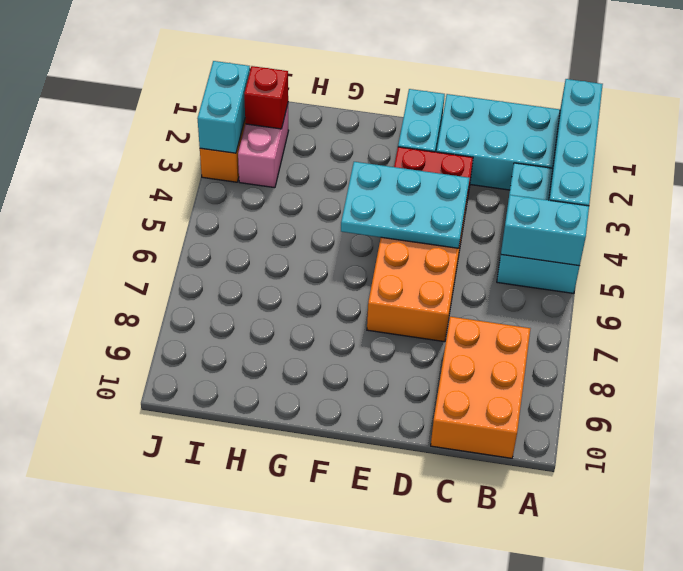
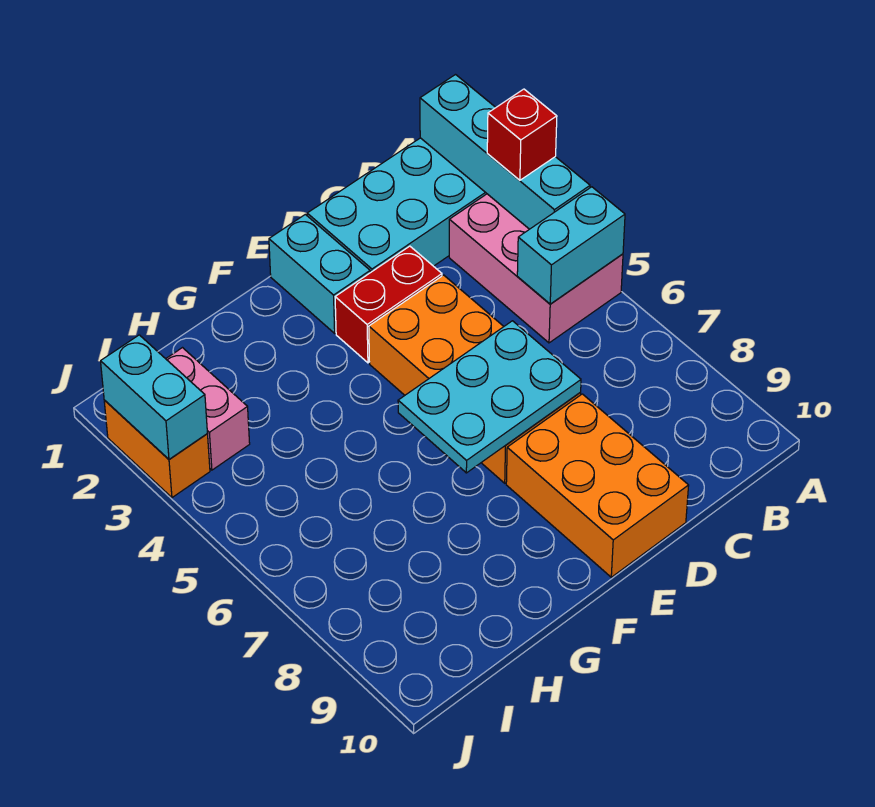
cyan 2x3 brick [497,163,580,293] -> pink 2x3 brick [449,194,623,343]
orange 2x3 brick [431,317,530,458] -> orange 2x3 brick moved to [506,394,689,577]
cyan 2x3 plate [341,162,470,248] -> cyan 2x3 plate moved to [398,321,581,473]
red 1x1 brick [244,66,288,129] -> red 1x1 brick moved to [487,89,557,180]

